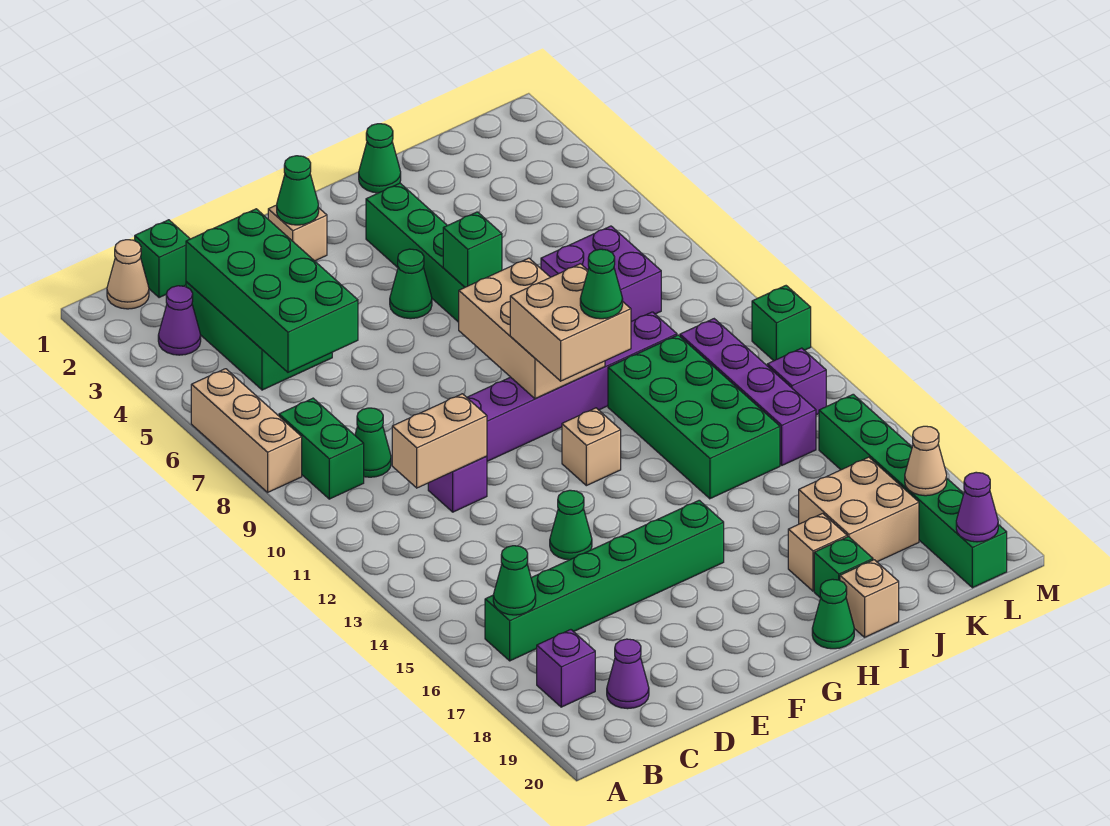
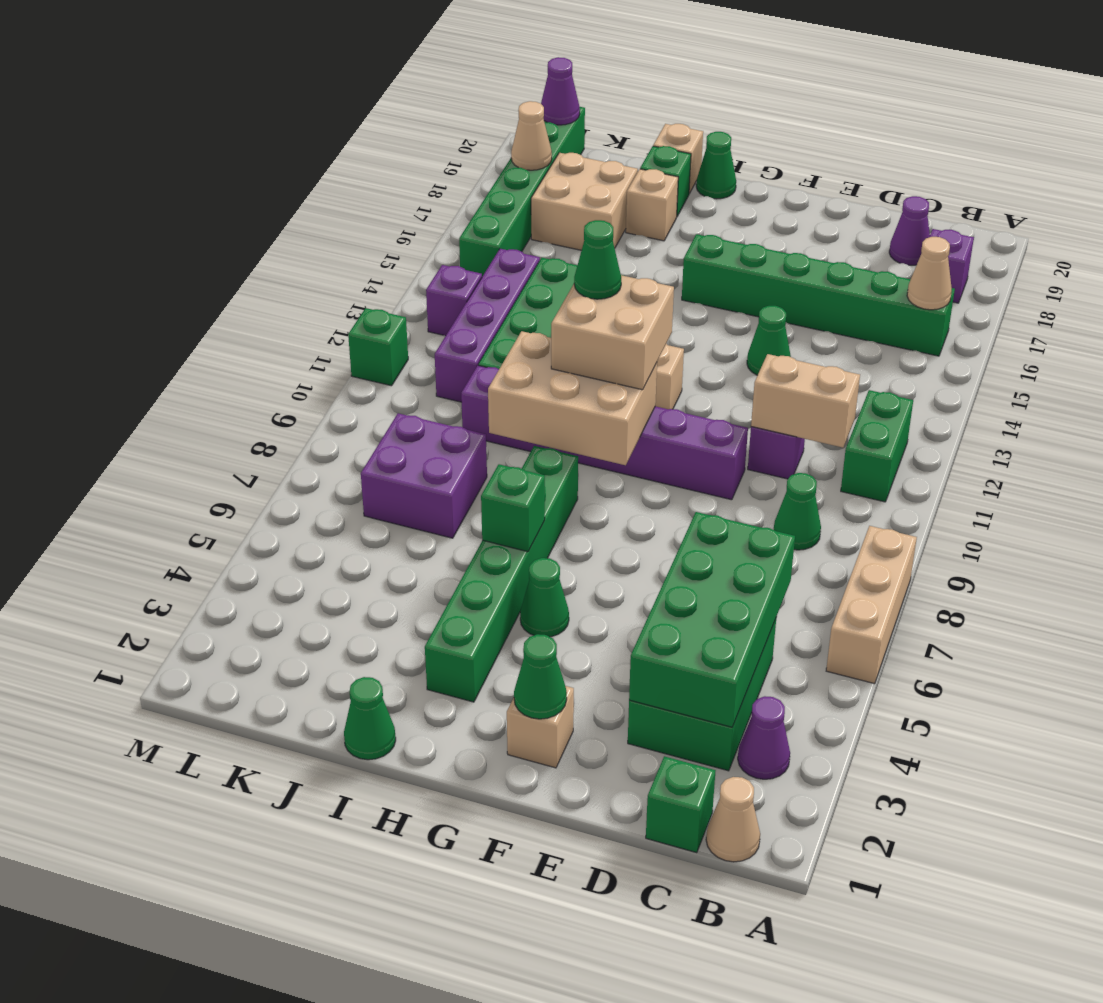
green 1x2 brick [279,398,364,499] -> green 1x2 brick moved to [841,390,913,502]
green 1x1 cone [493,546,536,615] -> tan 1x1 cone [907,236,952,310]
tan 2x3 brick [459,258,605,399] -> tan 2x3 brick turned to [488,331,657,465]

